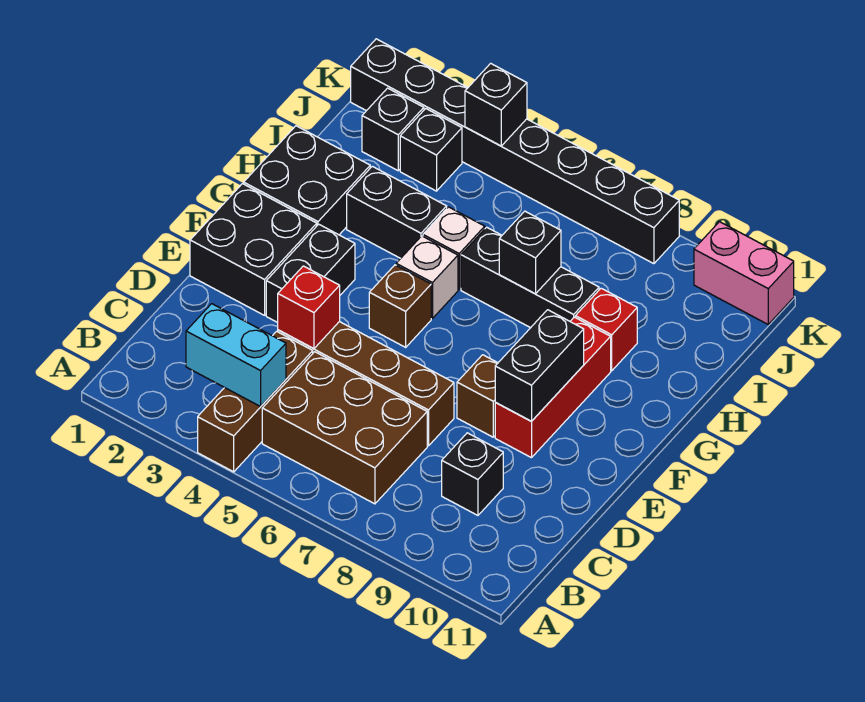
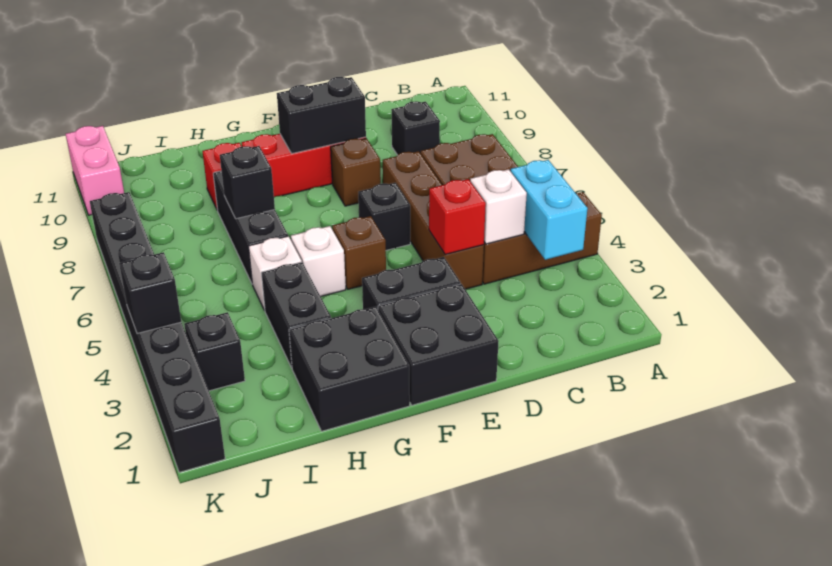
none -> white 1x1 brick [470,169,527,244]
black 1x1 brick [362,88,424,171] -> black 1x1 brick moved to [358,183,410,250]

